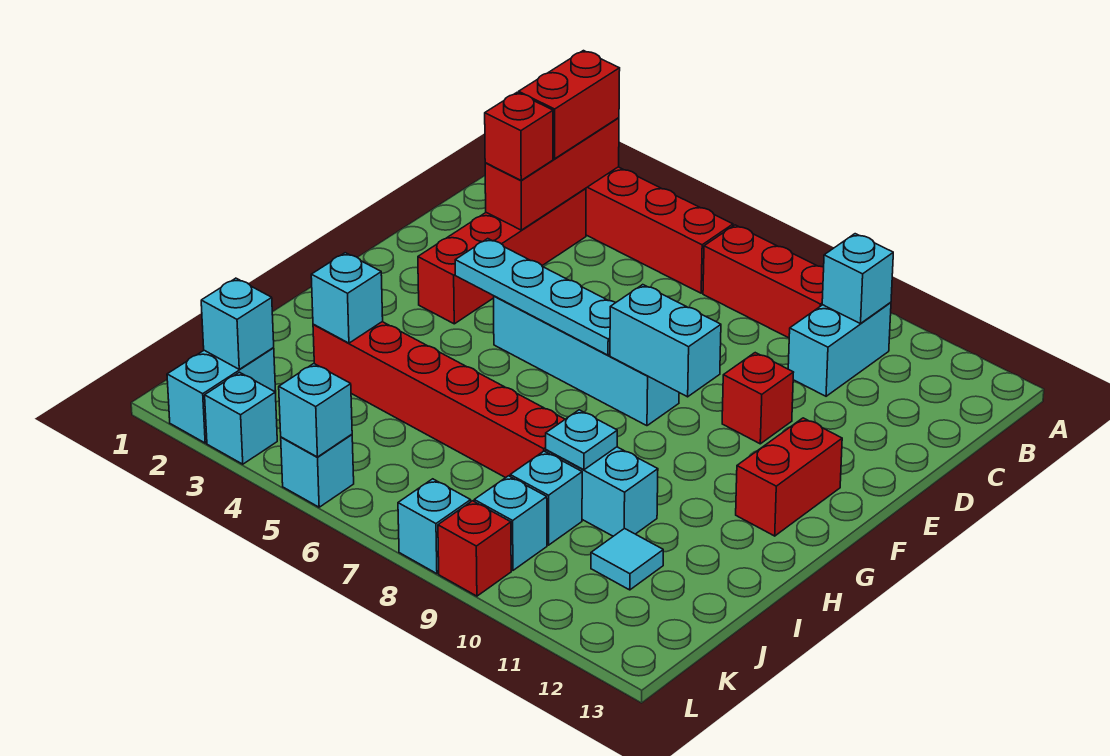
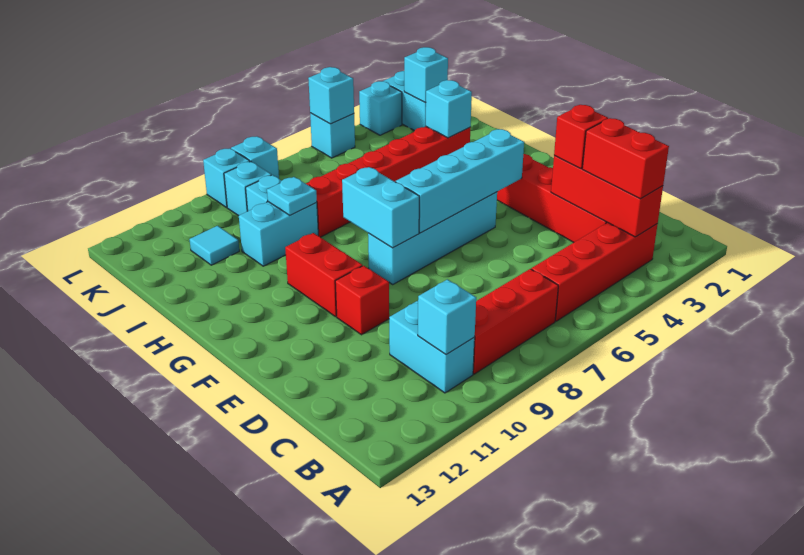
cyan 1x4 plate [455,239,616,355] -> cyan 1x4 brick [396,129,524,233]
cyan 1x2 brick [610,285,721,397] -> cyan 1x2 brick turned to [342,167,419,248]
red 1x2 brick [736,418,842,536] -> red 1x2 brick moved to [285,233,362,317]
red 1x1 brick [438,501,511,596] -> cyan 1x1 brick [203,148,250,207]

